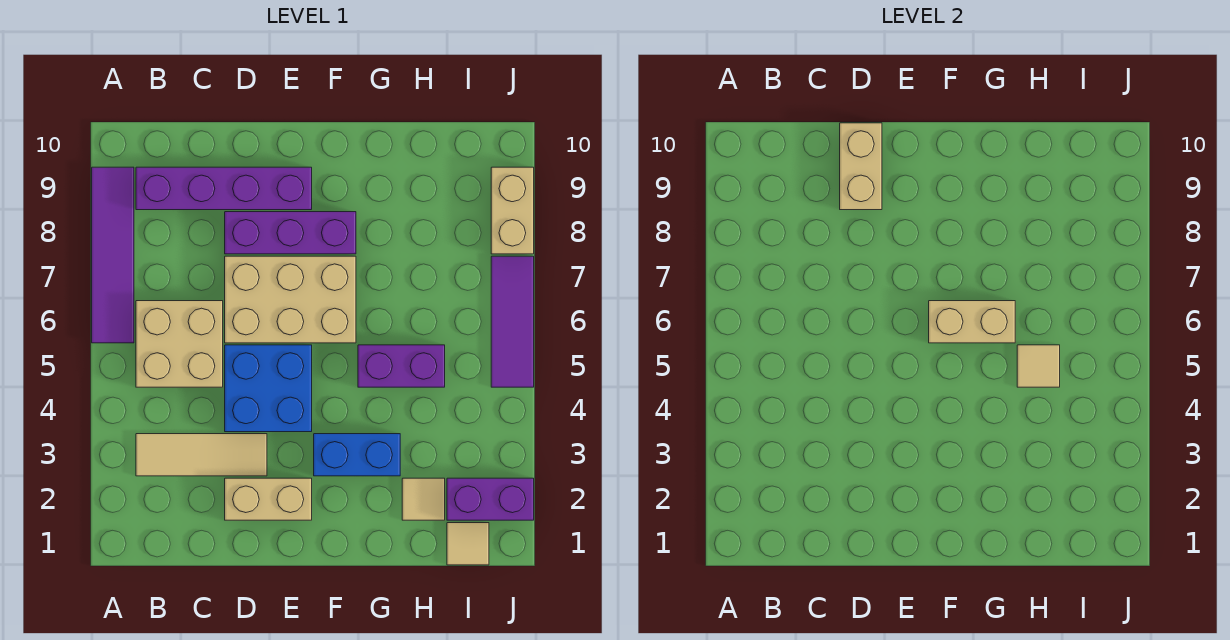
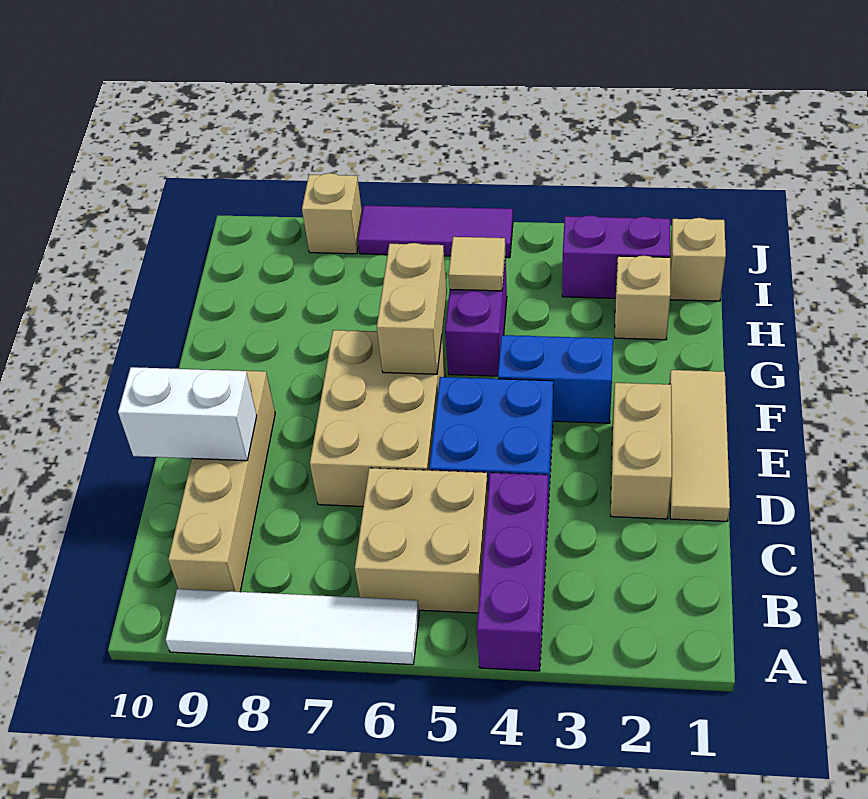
purple 1x4 tile [92,167,134,343] -> white 1x4 tile [166,589,419,665]
tan 1x3 tile [136,434,267,476] -> tan 1x3 tile moved to [670,370,730,521]
purple 1x4 brick [136,167,312,210] -> tan 1x4 brick [168,370,275,592]
purple 1x3 brick [225,212,356,254] -> purple 1x3 brick moved to [477,473,548,671]
tan 1x2 brick [840,123,882,210] -> white 1x2 brick [118,367,257,461]
blue 1x2 brick [314,434,400,476] -> blue 1x2 brick turned to [498,335,613,423]
tan 1x1 tile [402,478,445,520] -> tan 1x1 brick [615,256,670,340]
tan 1x1 tile [447,523,489,565] -> tan 1x1 brick [670,218,726,301]
purple 1x2 brick [447,478,534,520] -> purple 1x2 brick turned to [562,215,670,298]
tan 1x2 brick [491,167,534,254] -> tan 1x1 brick [302,173,362,254]

